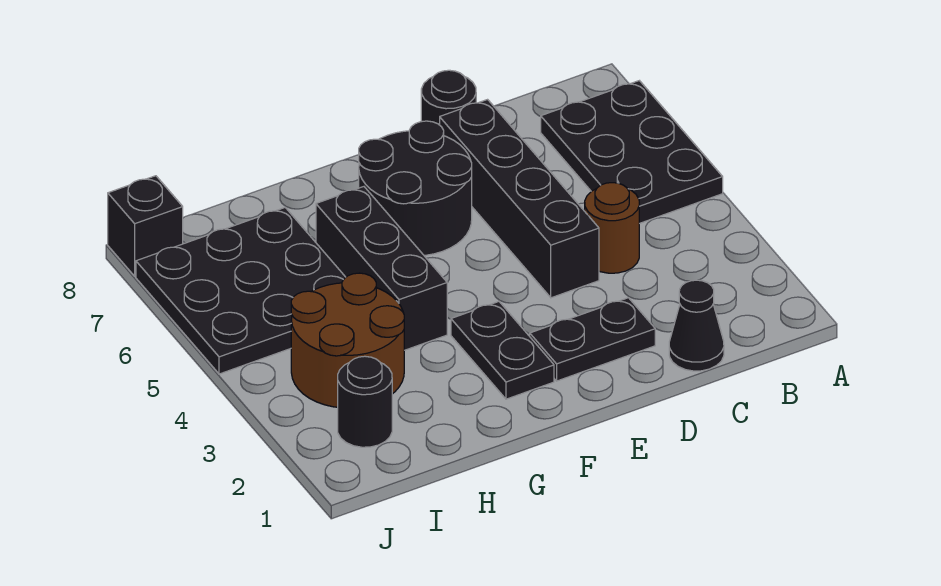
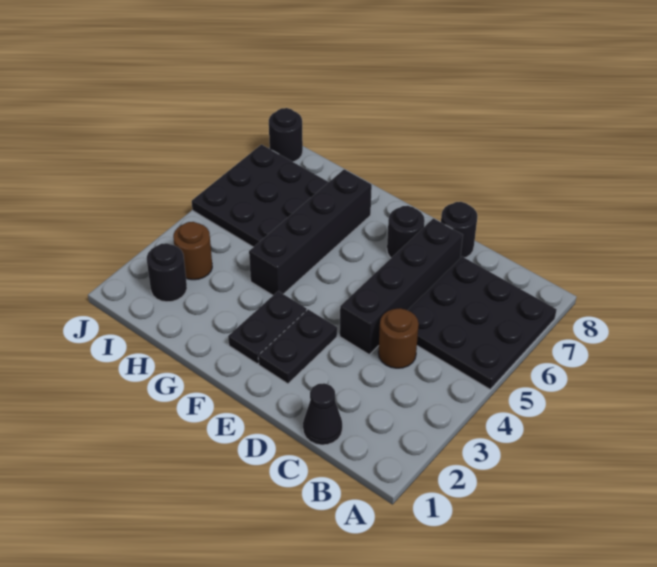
black 2x3 plate [541,81,723,224] -> black 3x3 plate [408,257,557,389]
black 1x2 plate [530,298,655,381] -> black 1x2 plate turned to [258,309,337,384]
black 2x2 round brick [359,121,472,255] -> black 1x1 round brick [387,206,425,258]
black 1x3 brick [316,187,447,350] -> black 1x4 brick [249,169,372,295]
brown 2x2 round brick [291,273,404,407] -> brown 1x1 round brick [173,222,212,280]
black 1x1 brick [108,176,183,276] -> black 1x1 round brick [269,108,303,162]

